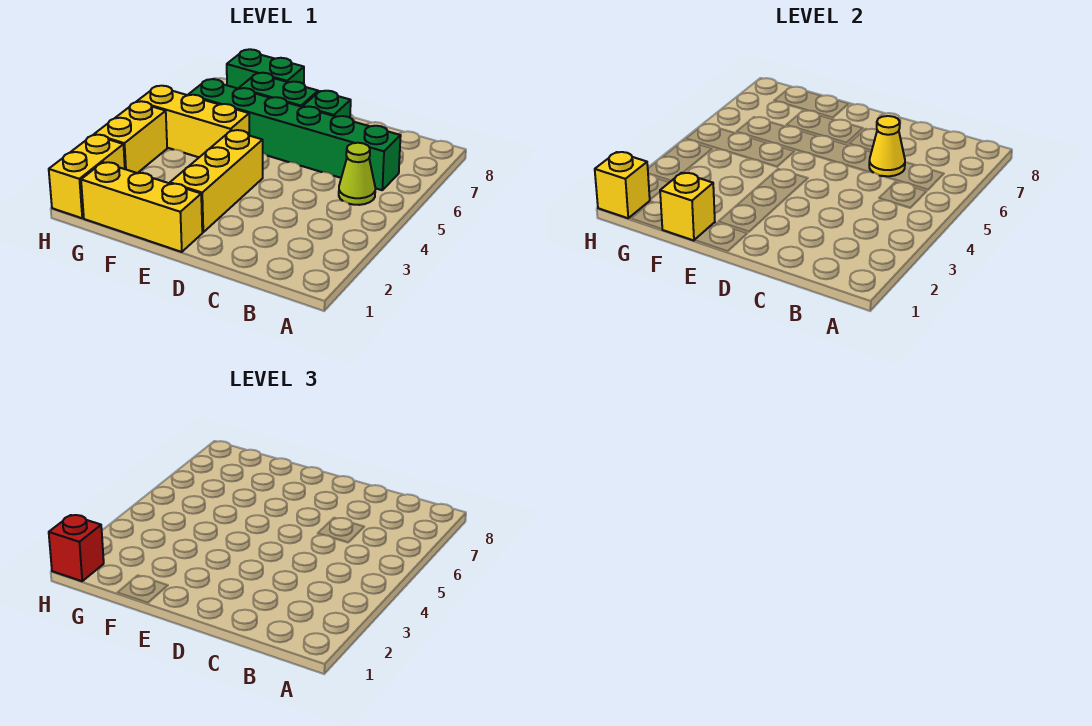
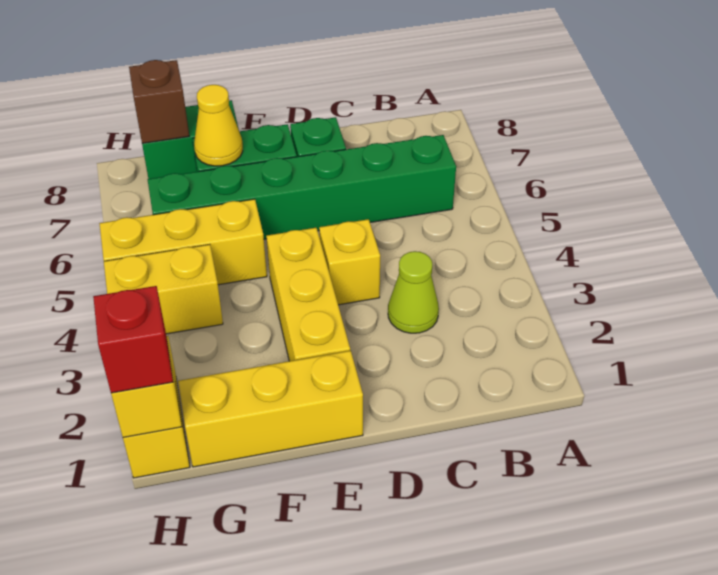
lime 1x1 cone [339,143,375,205] -> lime 1x1 cone moved to [388,251,439,333]
yellow 1x1 cone [869,116,905,176] -> yellow 1x1 cone moved to [194,85,243,166]
yellow 1x1 brick [660,173,715,241] -> yellow 1x1 brick moved to [319,219,380,305]
none -> brown 1x1 brick [129,60,189,143]
yellow 1x2 brick [94,101,167,173] -> yellow 1x2 brick turned to [104,245,223,334]

